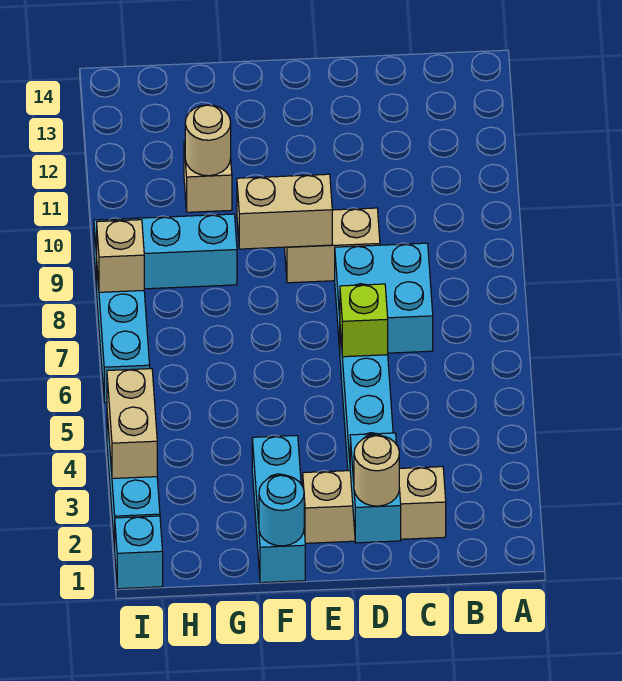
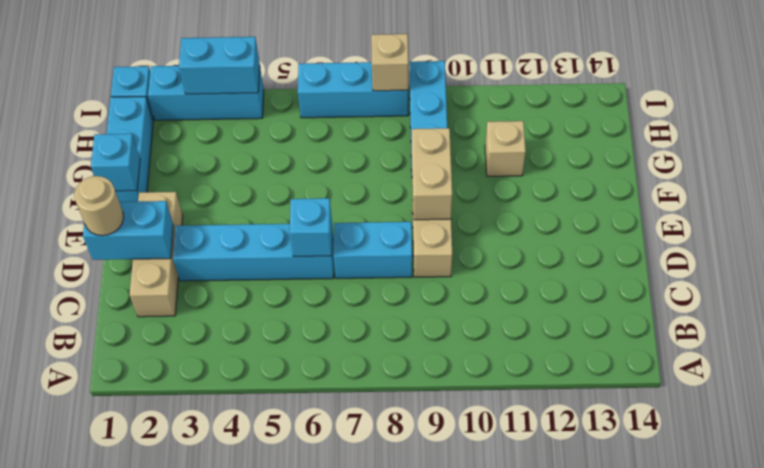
cyan 2x2 brick [335,243,433,353] -> cyan 1x2 brick [334,222,412,278]
lime 1x1 brick [340,284,388,357] -> cyan 1x1 brick [290,198,332,257]
cyan 1x3 brick [252,436,305,583] -> cyan 1x3 brick turned to [107,97,153,202]
cyan 1x1 round brick [259,475,304,546] -> cyan 1x1 brick [91,134,140,191]
tan 1x1 round brick [185,105,231,176] -> none
tan 1x2 brick [107,369,157,479] -> cyan 1x2 brick [179,37,260,94]

